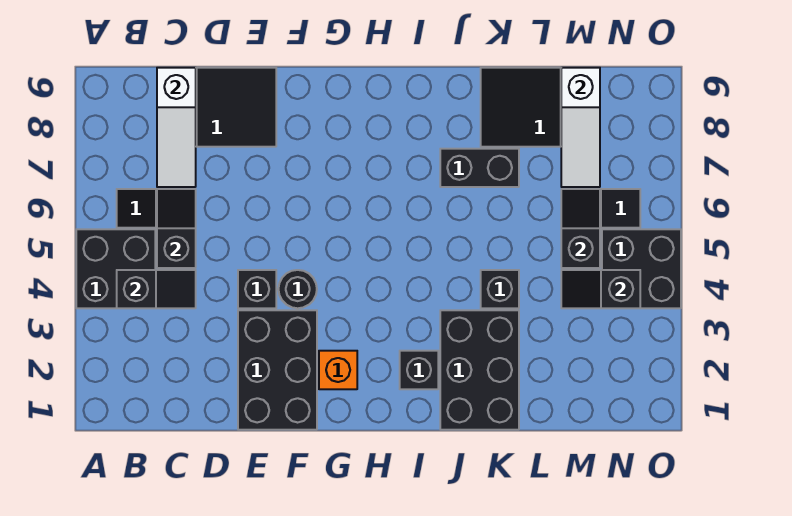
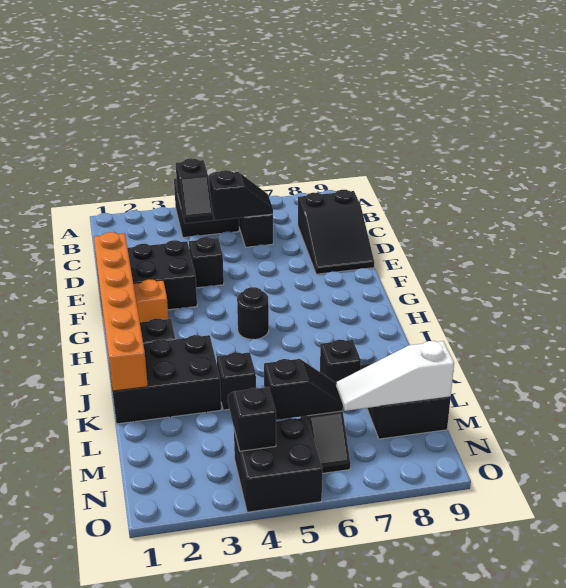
white 1x3 slope [157,68,196,187] -> none
none -> orange 1x6 brick [94,232,148,391]
black 1x1 round brick [278,270,317,308] -> black 1x1 round brick moved to [237,287,269,339]
black 1x2 brick [440,149,519,187] -> black 1x1 brick [320,340,361,384]

